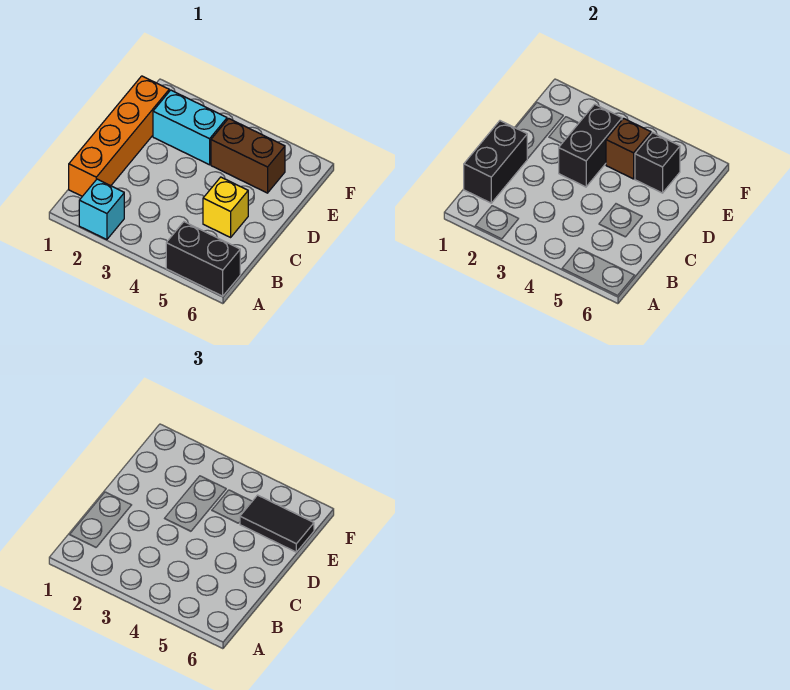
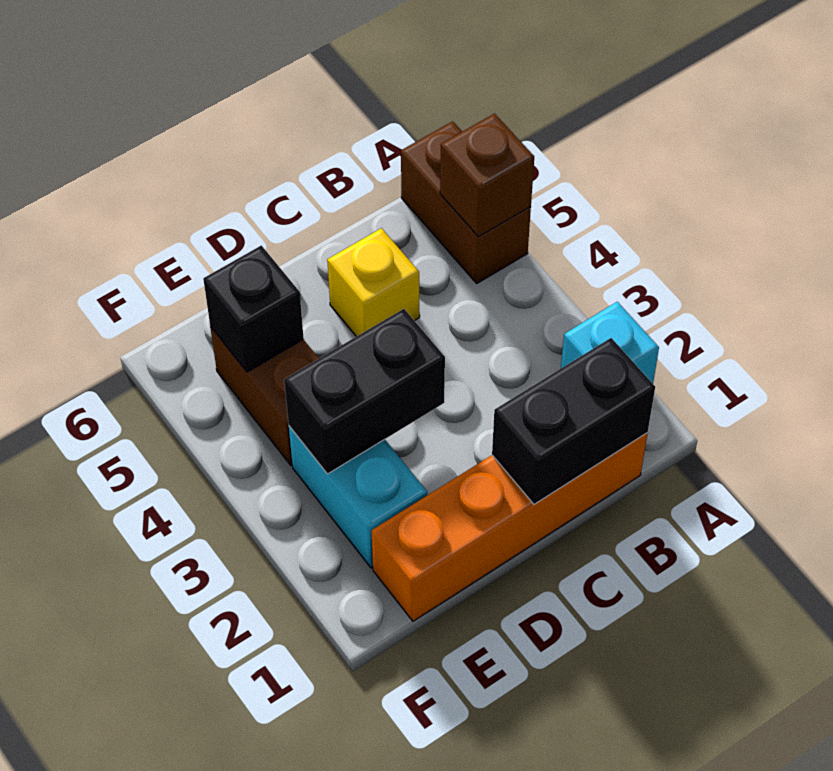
black 1x2 brick [166,222,240,296] -> brown 1x2 brick [401,121,531,283]
brown 1x1 brick [606,118,651,179] -> brown 1x1 brick moved to [440,114,534,237]
black 1x2 tile [240,495,314,552] -> none

